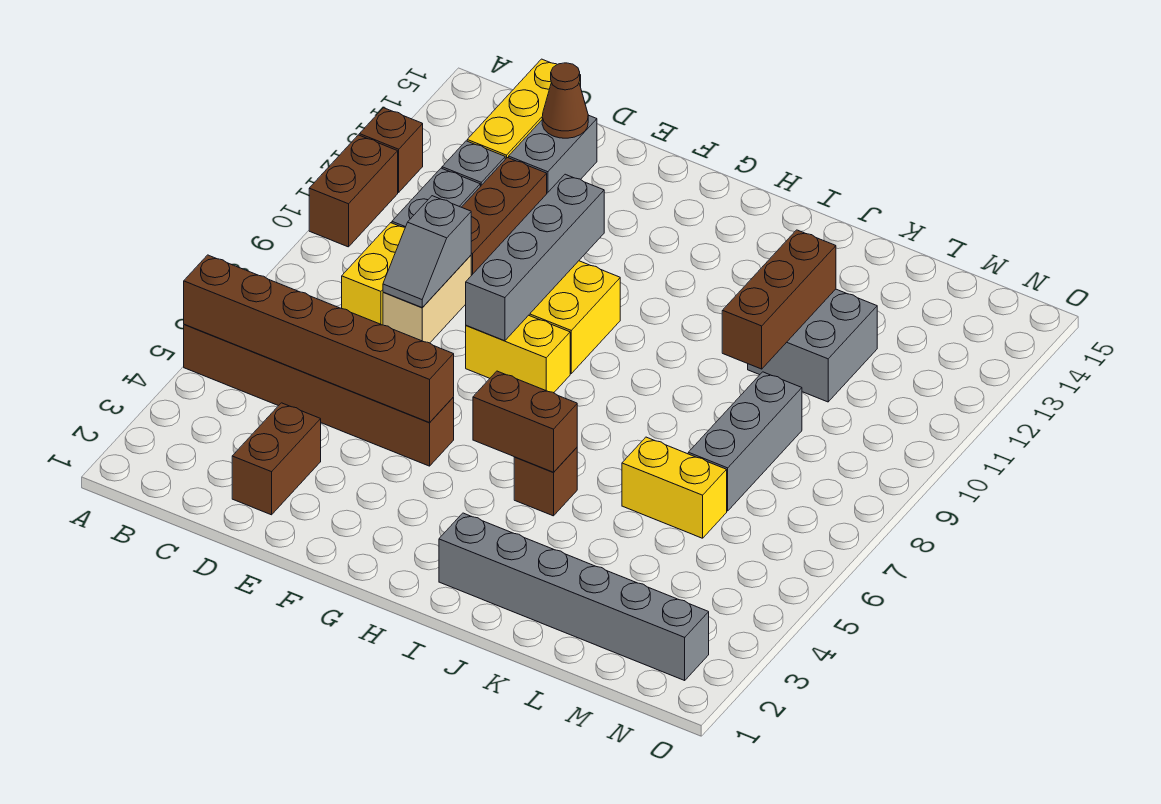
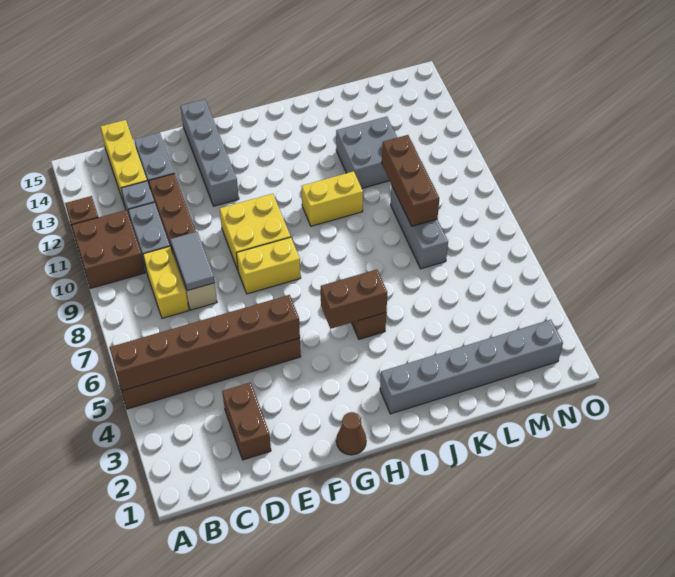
brown 1x2 brick [309,135,398,247] -> brown 2x2 brick [72,210,145,288]
grey 1x2 slope [383,196,471,308] -> grey 1x2 tile [170,232,215,291]
brown 1x1 cone [542,63,588,138] -> brown 1x1 cone moved to [336,412,366,455]
grey 1x4 brick [466,174,604,341] -> grey 1x4 brick moved to [180,99,239,206]
yellow 1x2 brick [622,437,727,538] -> yellow 1x2 brick moved to [302,171,363,226]
brown 1x3 brick [722,230,836,369] -> brown 1x3 brick moved to [382,135,440,226]

